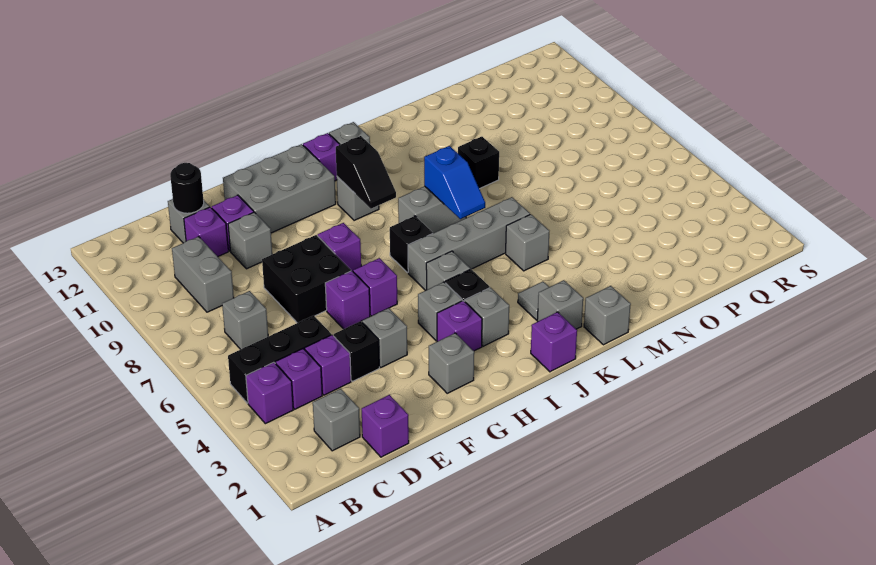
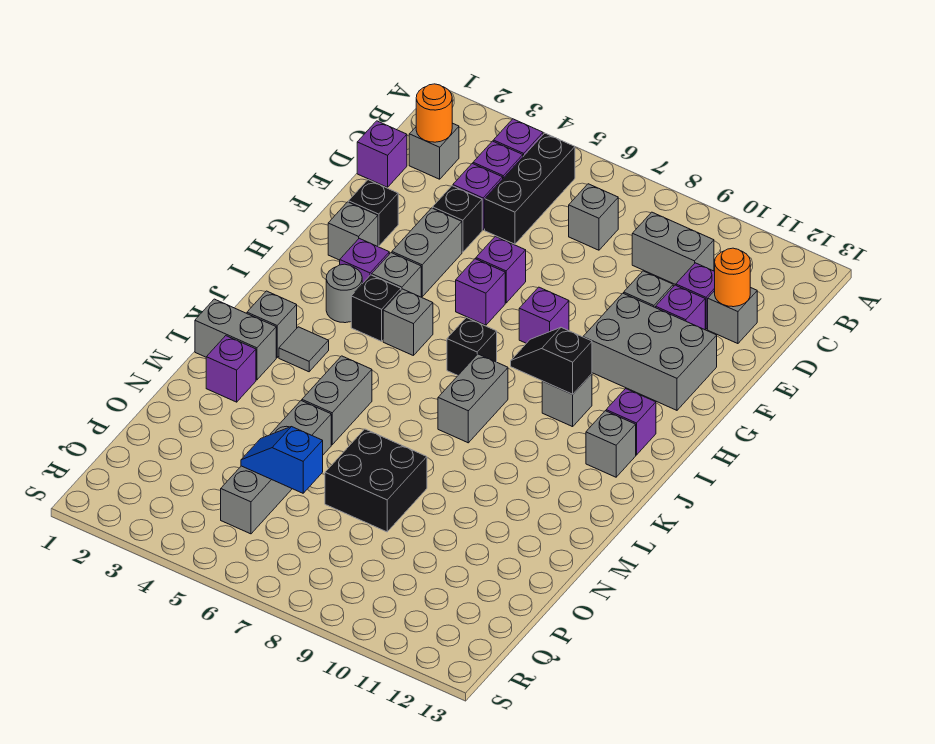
none -> orange 1x1 round brick [416,84,452,142]
black 1x1 round brick [170,163,204,213] -> orange 1x1 round brick [715,248,750,307]
black 2x2 brick [262,235,351,323] -> black 2x2 brick moved to [325,429,427,532]
grey 1x1 brick [362,308,407,367] -> grey 1x2 brick [392,208,462,297]
grey 2x3 brick [223,144,336,233] -> grey 2x3 brick turned to [583,293,717,410]
grey 1x1 brick [465,288,509,346] -> grey 1x1 round brick [326,264,362,323]
grey 1x4 brick [408,197,530,290] -> grey 1x4 brick moved to [221,401,331,534]
purple 1x1 brick [531,312,577,372] -> purple 1x1 brick moved to [206,336,256,402]
blue 1x2 slope [424,146,485,219] -> blue 1x2 slope moved to [241,427,323,493]
grey 1x1 brick [584,286,631,345] -> grey 1x2 brick [195,299,276,380]
grey 1x1 brick [506,214,549,271] -> grey 1x2 brick [302,356,372,445]
black 1x1 brick [458,137,499,189] -> black 1x1 brick moved to [349,180,398,246]

